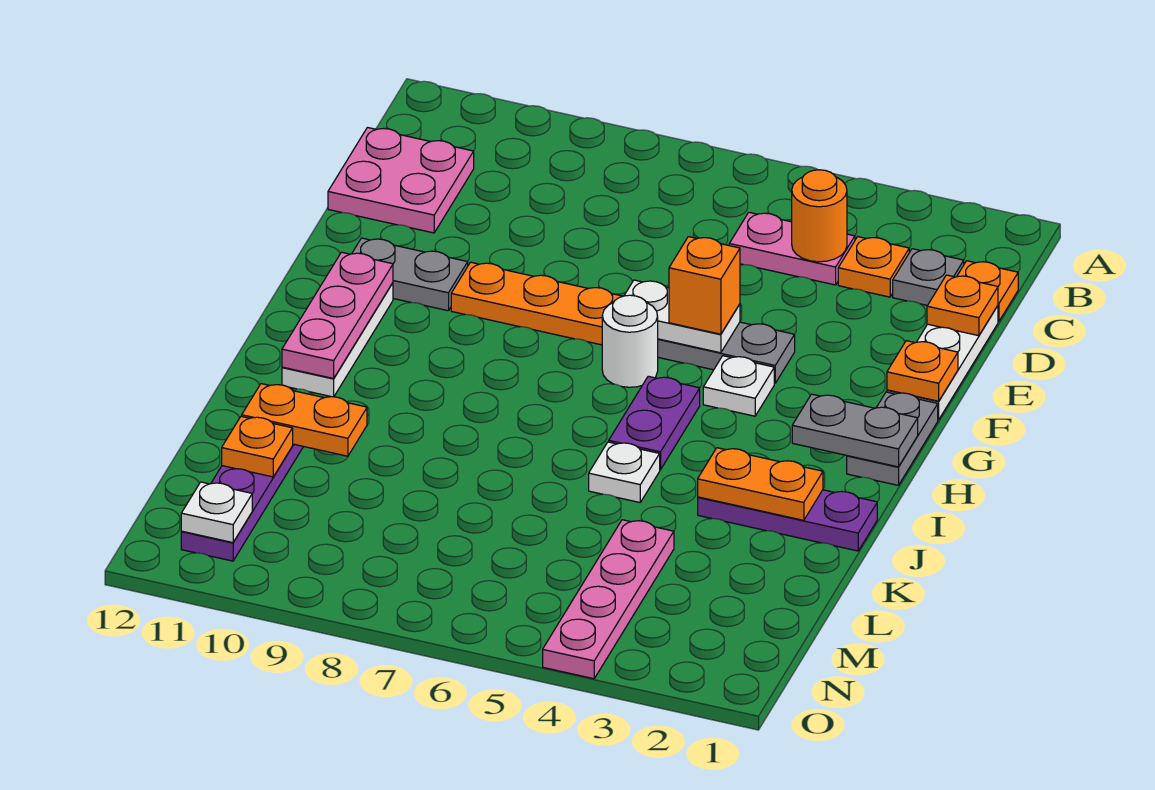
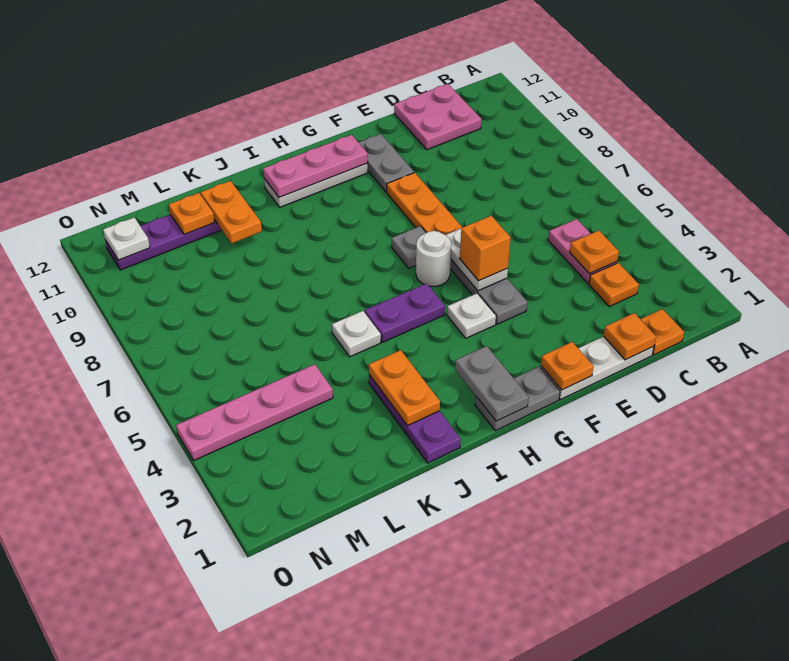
grey 1x1 plate [893,249,964,305] -> grey 1x1 plate moved to [392,226,426,268]
orange 1x1 round brick [792,170,847,262] -> orange 1x1 plate [570,230,619,274]

